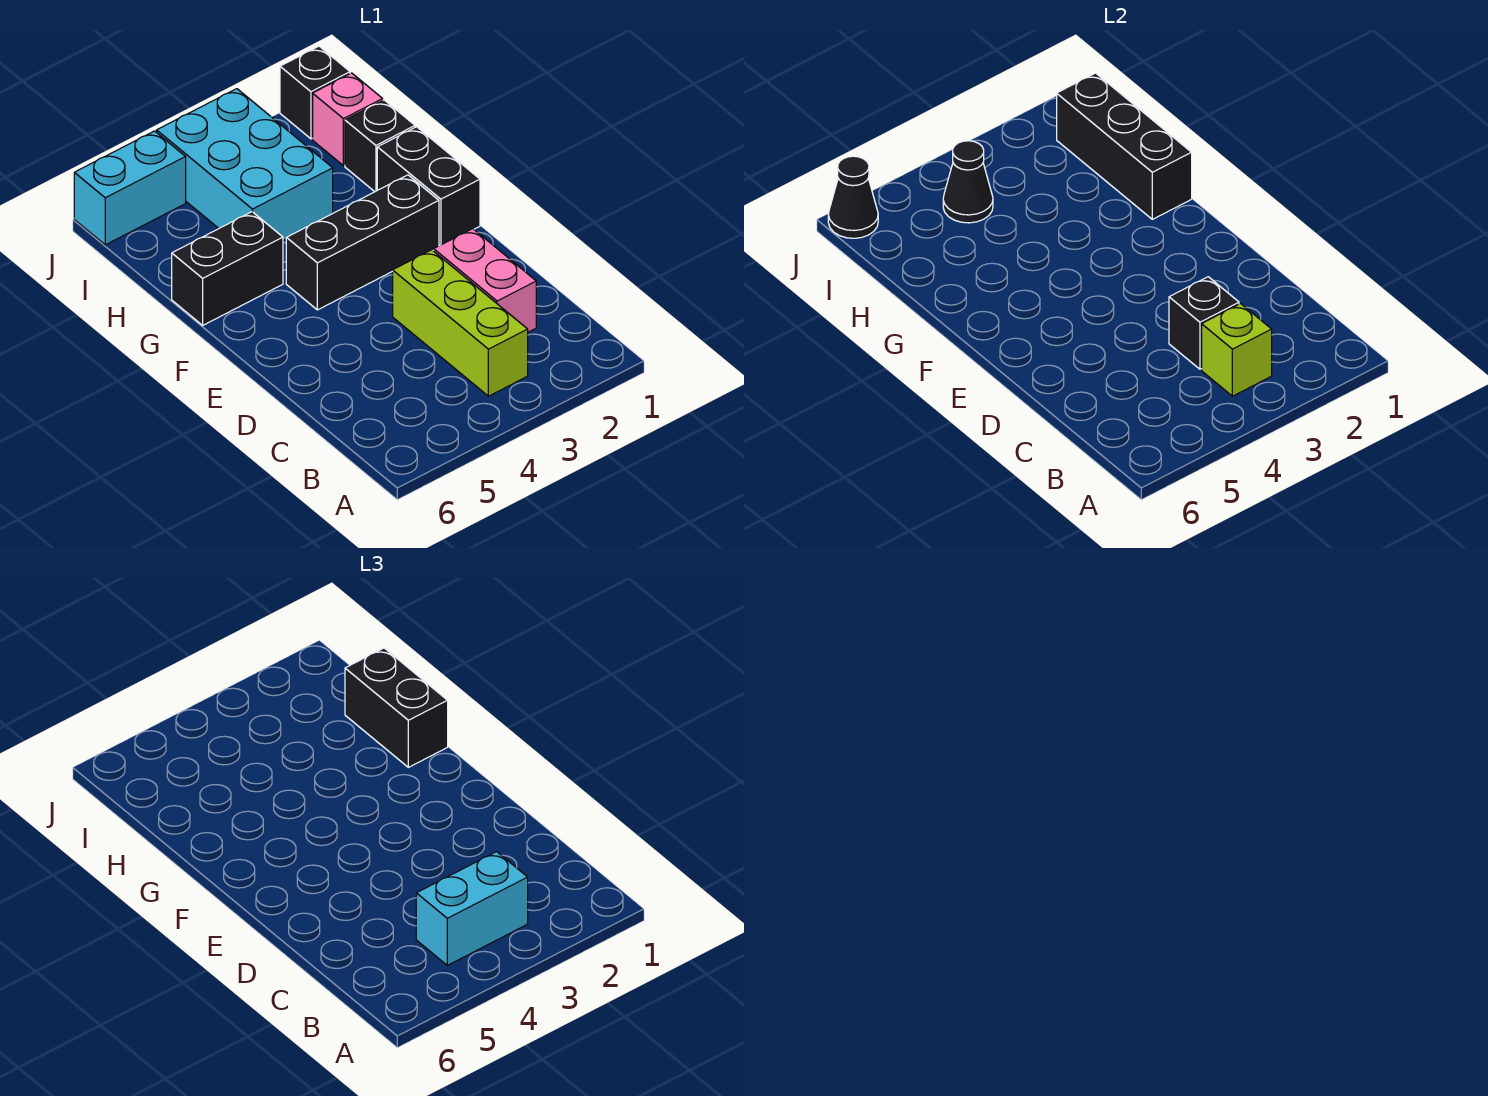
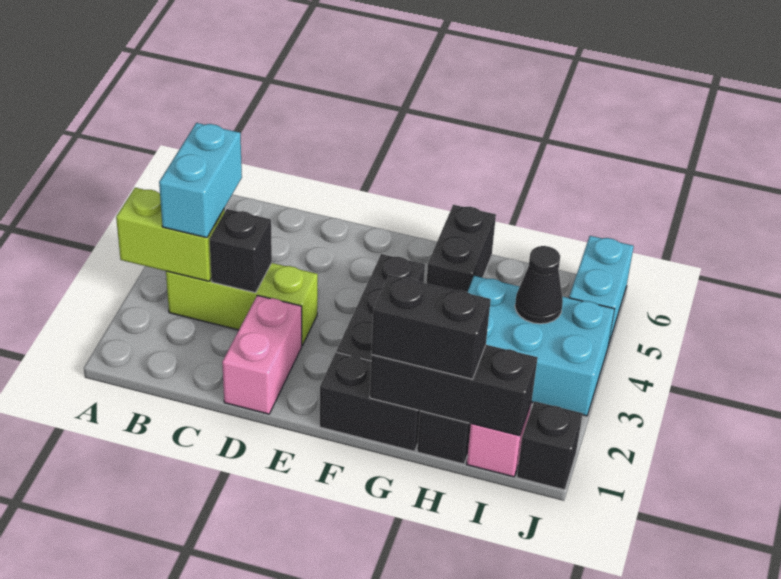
lime 1x1 brick [1202,304,1272,396] -> lime 1x2 brick [116,188,225,281]
pink 1x2 brick [434,229,536,332] -> pink 1x2 brick turned to [222,295,302,414]
black 1x1 cone [828,156,878,238] -> none

